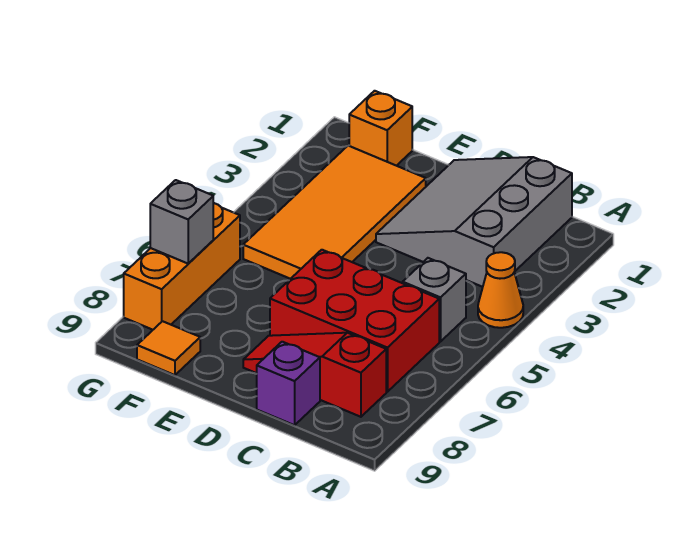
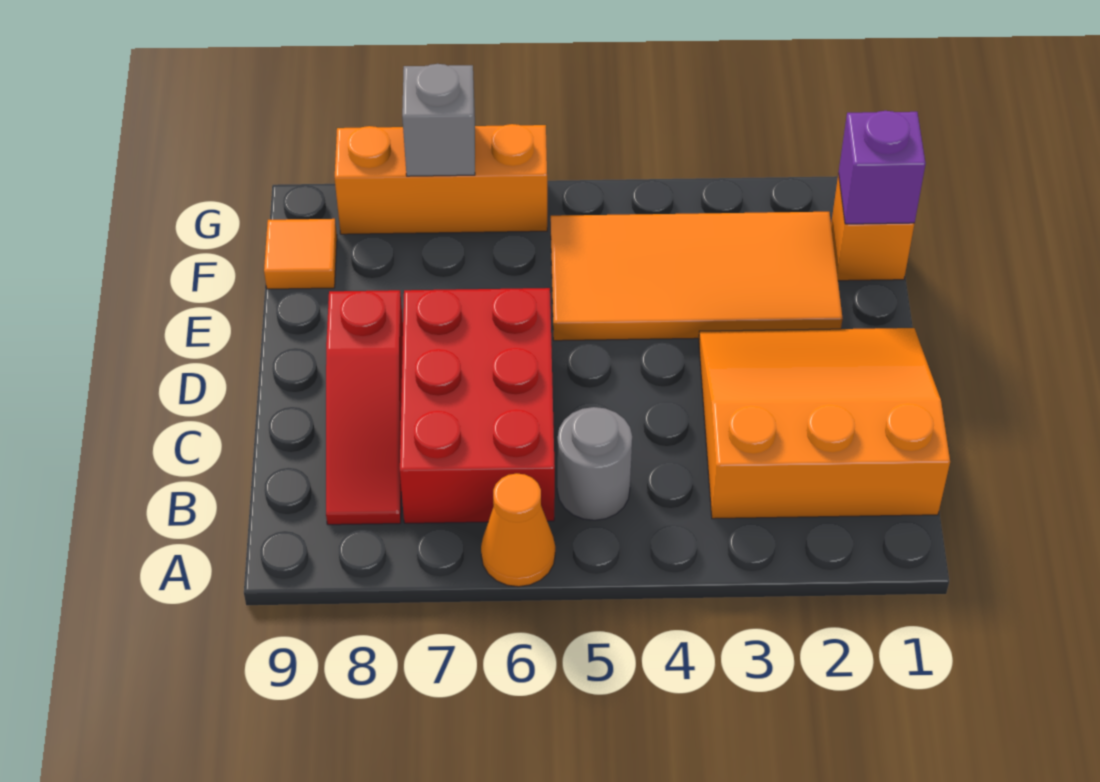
orange 1x1 cone [478,252,523,328] -> orange 1x1 cone moved to [481,473,555,587]
grey 3x3 slope [376,157,572,287] -> orange 3x3 slope [699,328,950,519]
grey 1x1 brick [403,258,466,342] -> grey 1x1 round brick [557,407,632,520]
red 1x3 slope [243,333,386,417] -> red 1x3 slope turned to [326,290,403,525]
purple 1x1 brick [257,342,320,425] -> purple 1x1 brick moved to [838,111,926,224]

